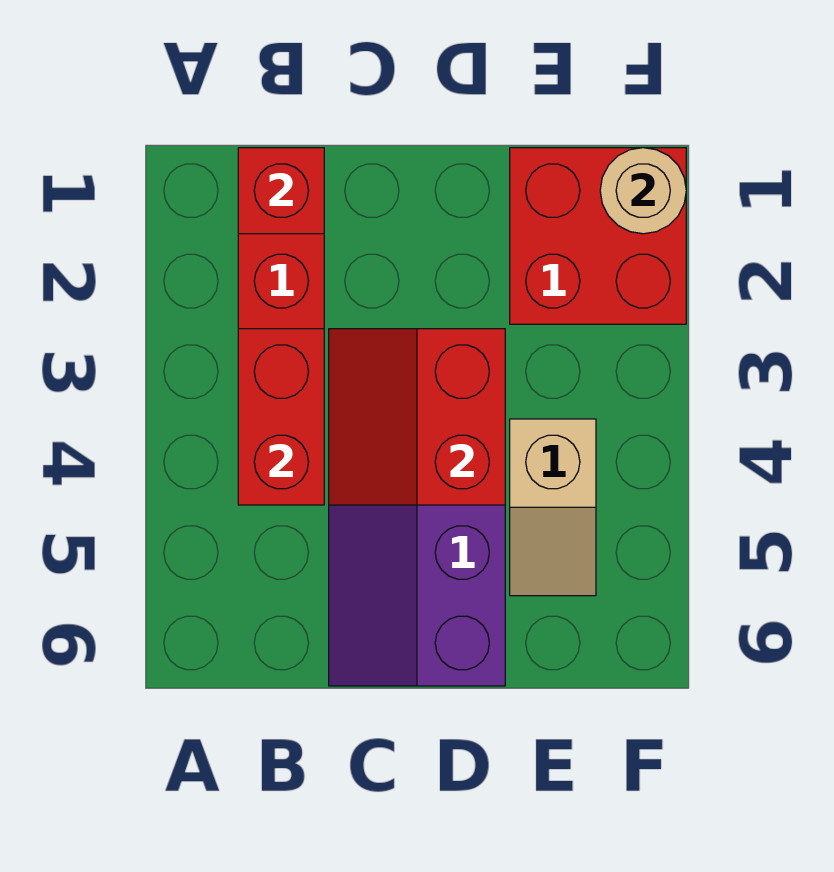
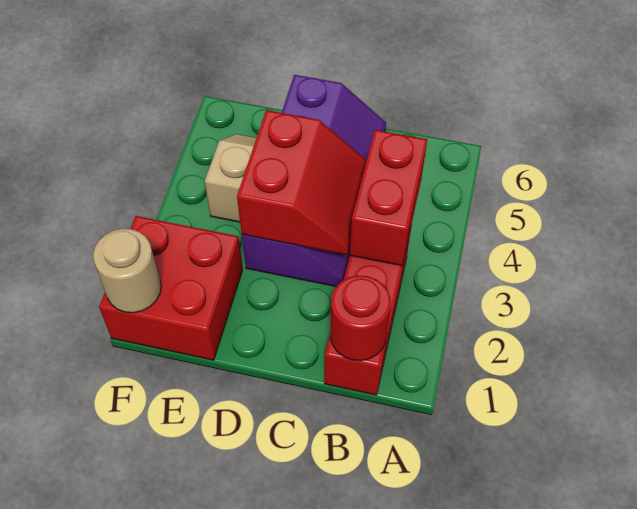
red 1x1 brick [238,148,324,234] -> red 1x1 round brick [330,276,391,361]

